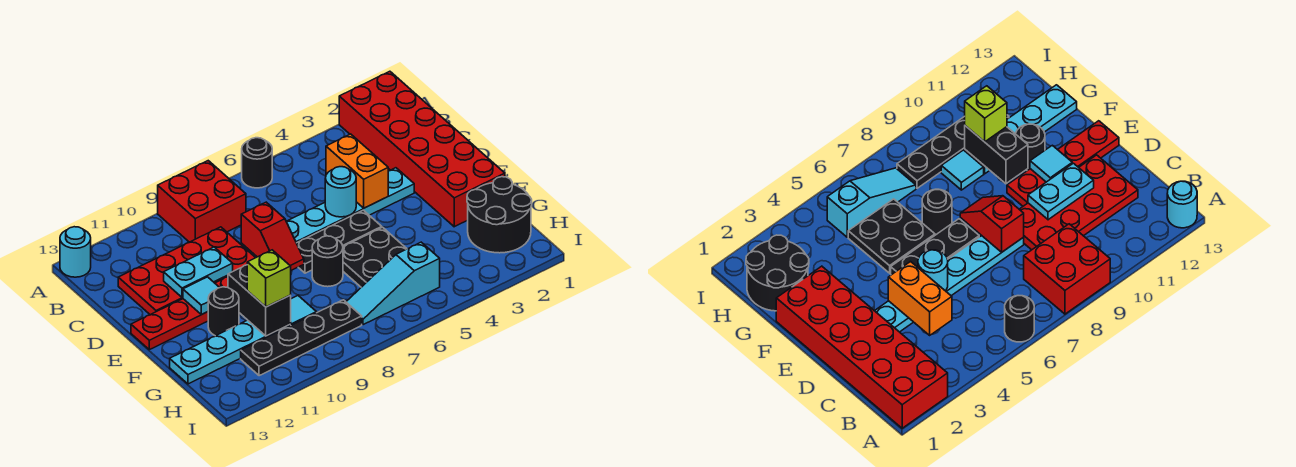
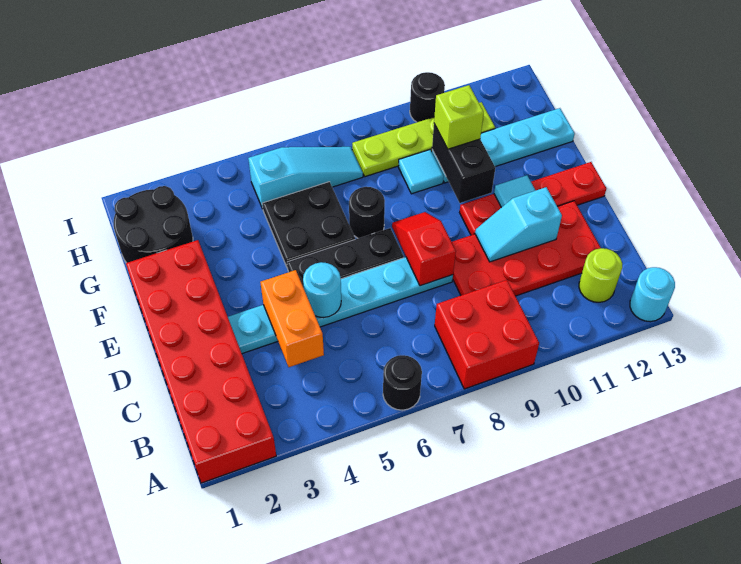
none -> lime 1x1 round brick [579,248,622,302]
cyan 1x2 plate [164,247,233,297] -> cyan 1x2 slope [475,187,562,262]
black 1x1 round brick [208,287,239,336] -> black 1x1 round brick moved to [410,72,445,122]
black 1x4 plate [241,300,362,376] -> lime 1x4 plate [352,102,495,177]

